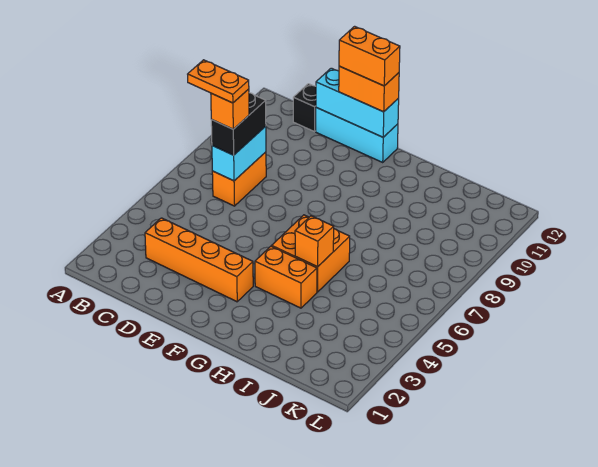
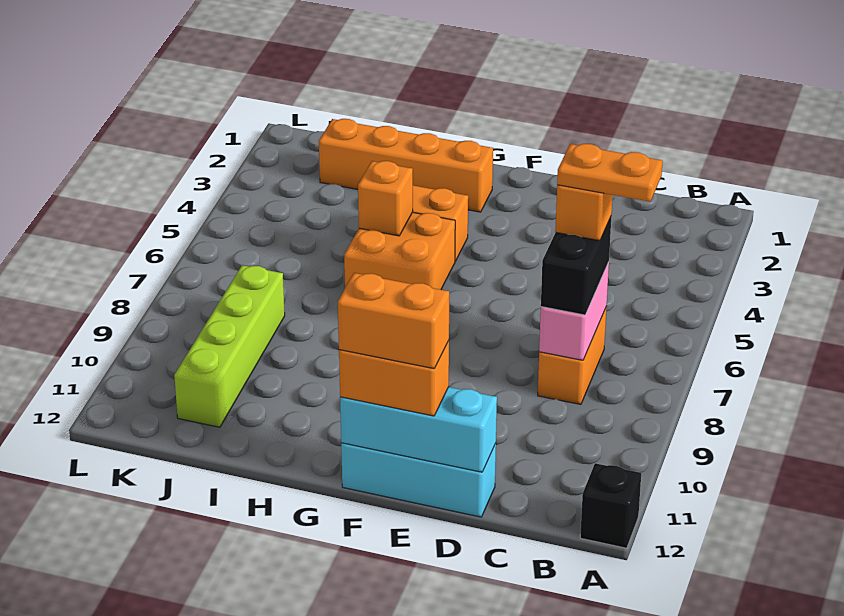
orange 1x4 brick [145,218,253,302] -> orange 1x4 brick moved to [319,119,493,212]
cyan 1x2 brick [212,126,266,181] -> pink 1x2 brick [539,262,609,360]
black 1x1 brick [293,84,316,132] -> black 1x1 brick moved to [580,463,641,548]
none -> lime 1x4 brick [174,265,285,427]

